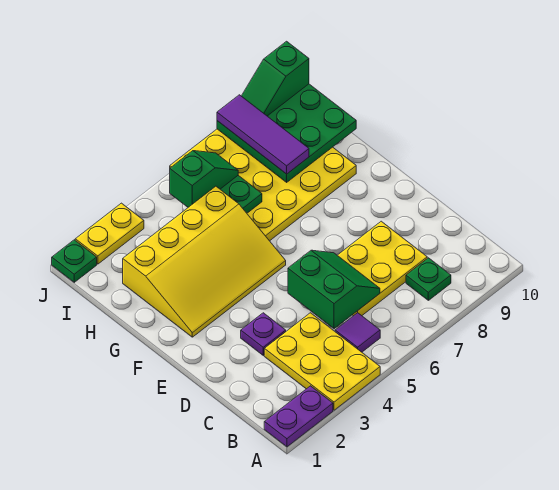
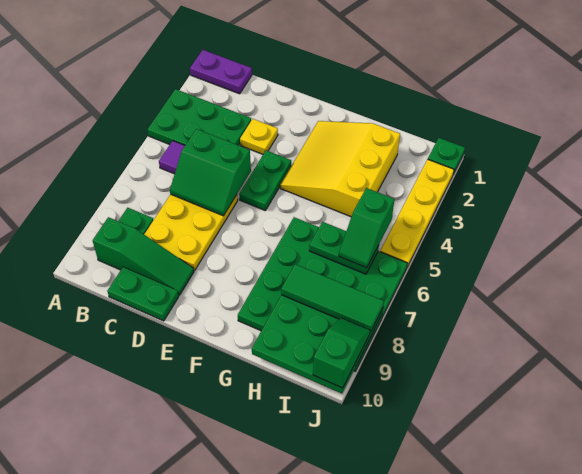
purple 1x2 plate [264,386,333,447] -> purple 1x2 plate turned to [190,50,252,94]
yellow 2x3 plate [264,313,380,410] -> green 2x3 plate [147,89,251,145]
none -> green 1x3 slope [93,217,194,295]
none -> green 1x2 plate [107,267,179,321]
purple 1x1 plate [241,313,286,355] -> yellow 1x1 plate [240,119,278,154]
none -> green 1x2 plate [239,150,291,210]
yellow 3x4 slope [123,186,286,337] -> yellow 3x3 slope [280,121,400,217]
yellow 4x4 plate [170,129,356,241] -> green 4x4 plate [238,217,407,371]
purple 1x3 tile [217,95,309,174] -> green 1x3 tile [281,264,384,332]
yellow 1x2 plate [75,203,144,264] -> yellow 1x4 plate [380,159,454,267]

